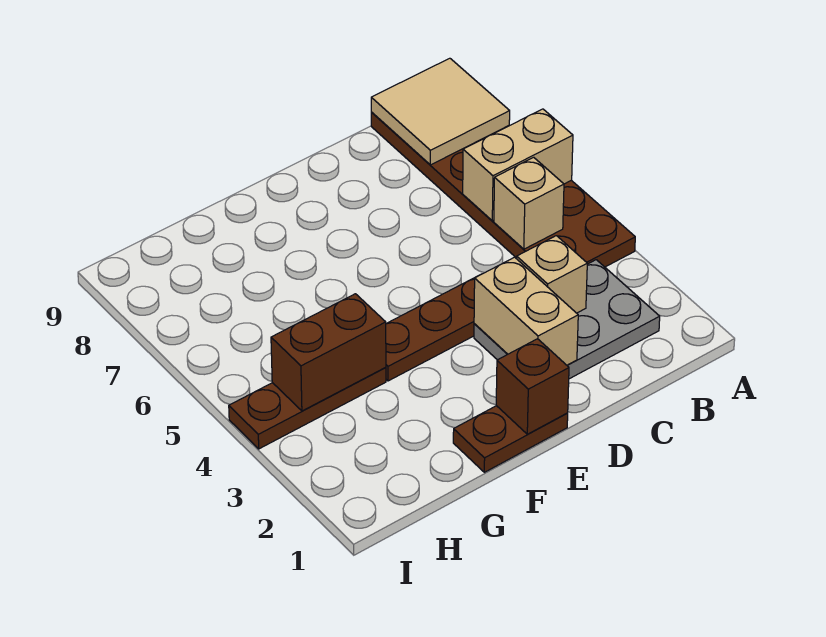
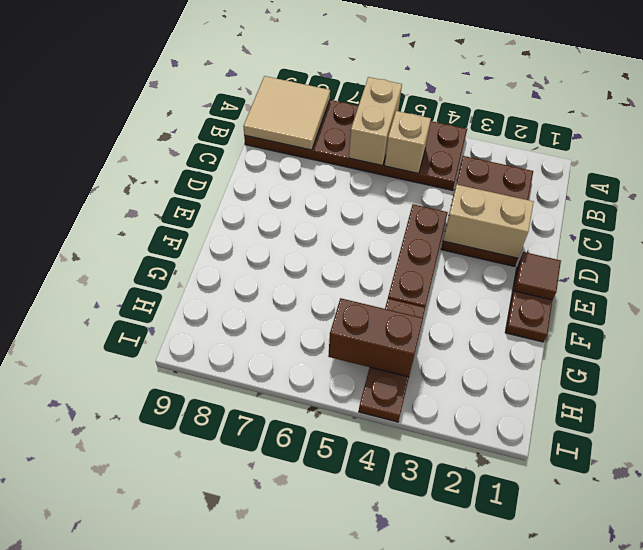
grey 2x3 plate [474,260,660,379] -> brown 2x3 plate [441,156,533,267]
tan 1x1 brick [517,236,587,313] -> none
brown 1x1 brick [496,339,569,434] -> brown 1x1 tile [515,252,561,300]
brown 1x2 brick [271,294,386,411] -> brown 1x2 brick turned to [328,298,423,377]

